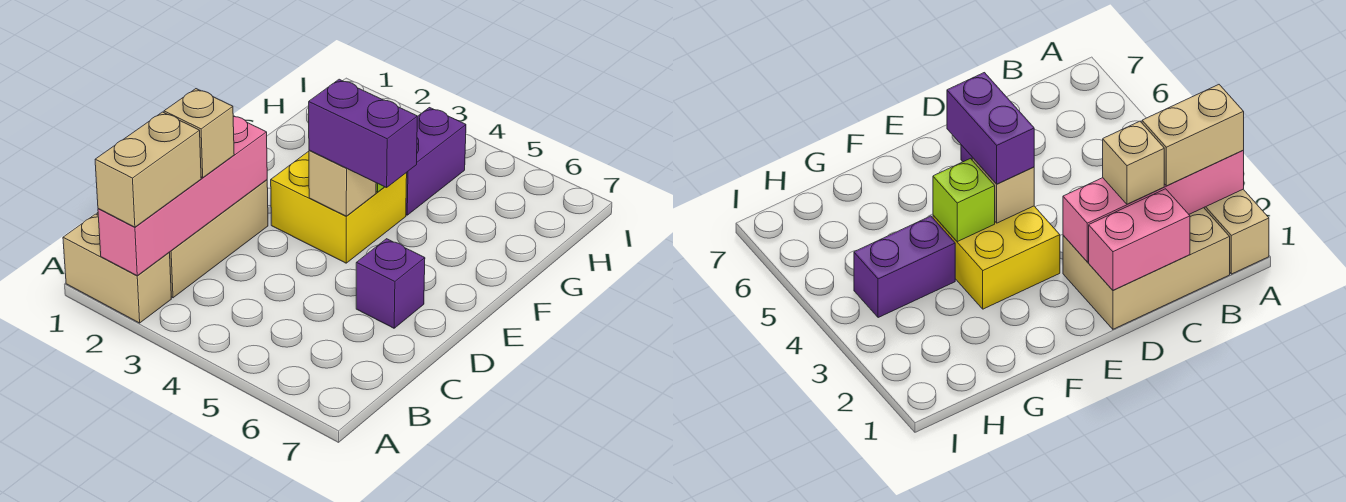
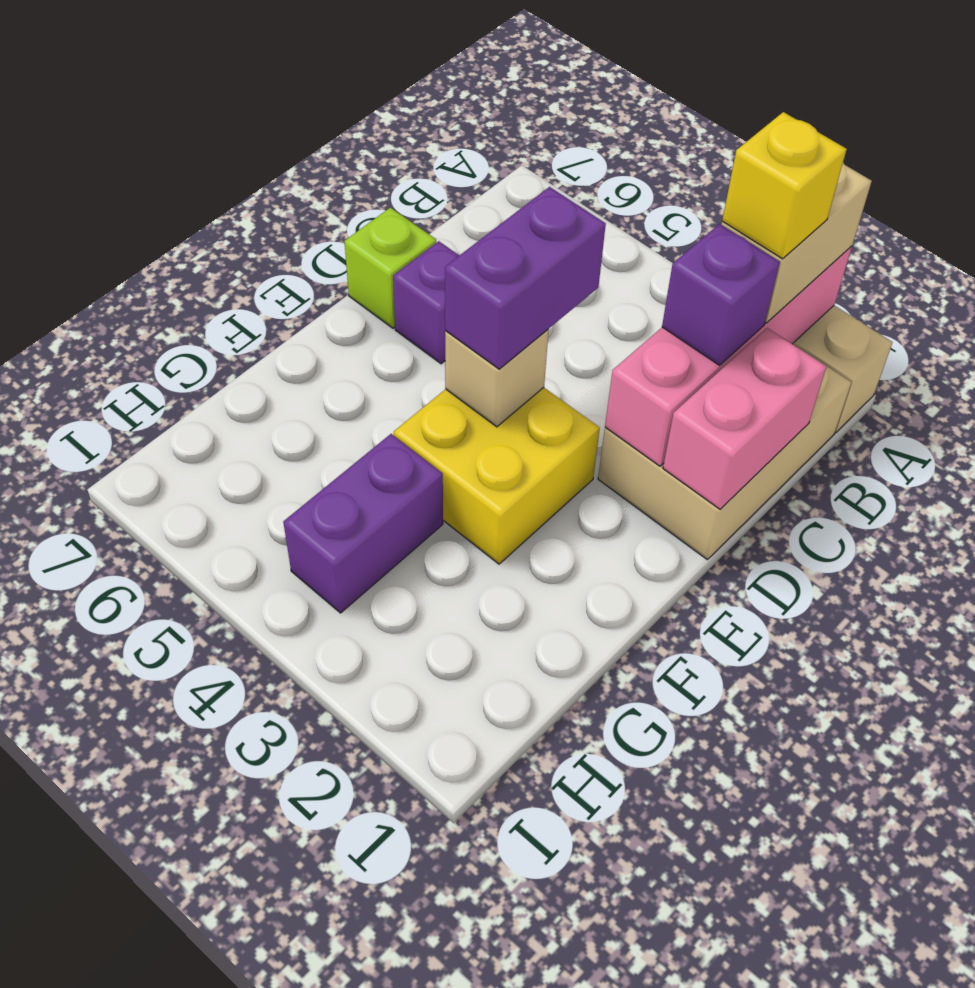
none -> yellow 1x1 brick [722,112,847,259]
tan 1x1 brick [164,89,234,178] -> purple 1x1 brick [662,224,780,365]
purple 1x2 brick [309,79,417,188] -> purple 1x2 brick turned to [445,187,606,369]
lime 1x1 brick [933,159,995,242] -> lime 1x1 brick moved to [344,208,436,328]

